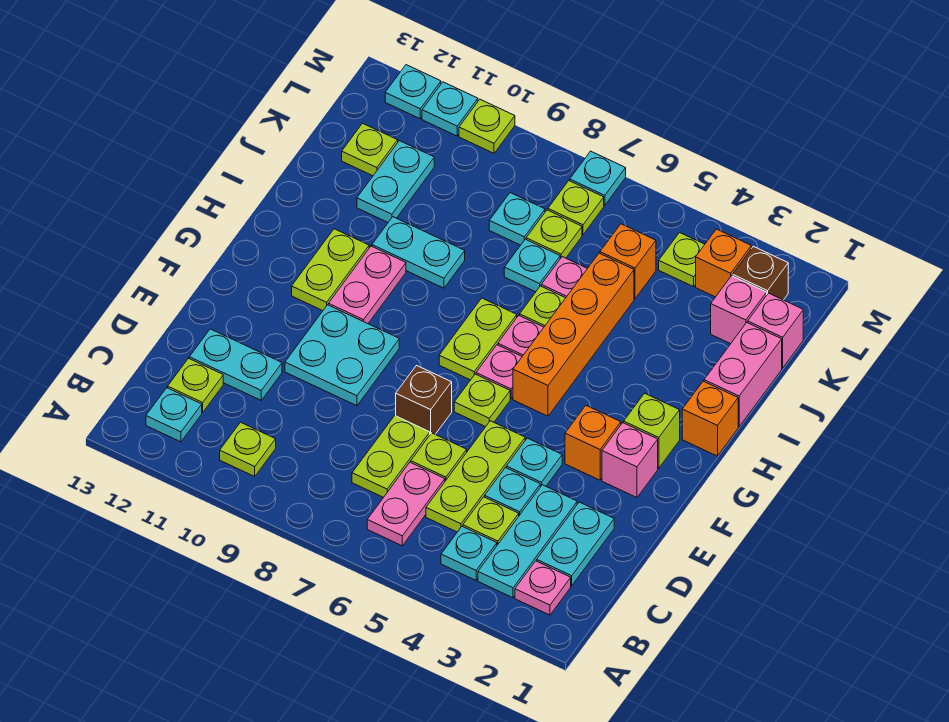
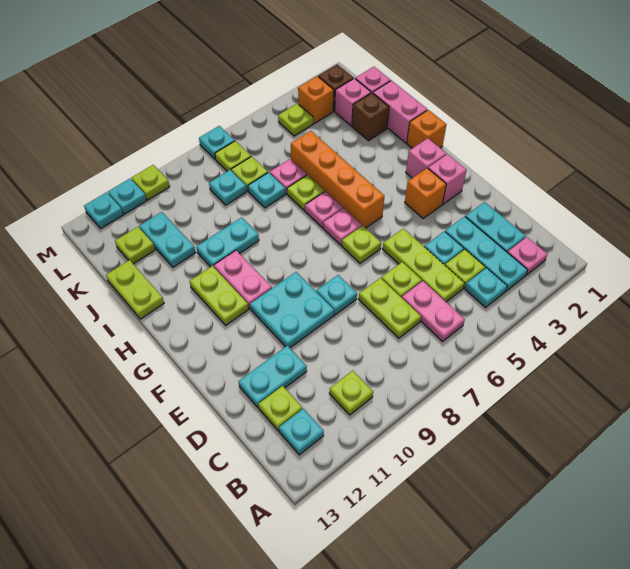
cyan 1x1 plate [506,438,562,487] -> cyan 1x1 plate moved to [316,275,357,315]
brown 1x1 brick [396,366,452,434] -> brown 1x1 brick moved to [352,93,389,141]
lime 1x1 brick [624,393,680,468] -> pink 1x1 brick [406,138,446,178]
lime 1x2 plate [439,298,517,380] -> lime 1x2 plate moved to [106,260,164,319]
orange 1x1 brick [600,224,656,299] -> none

